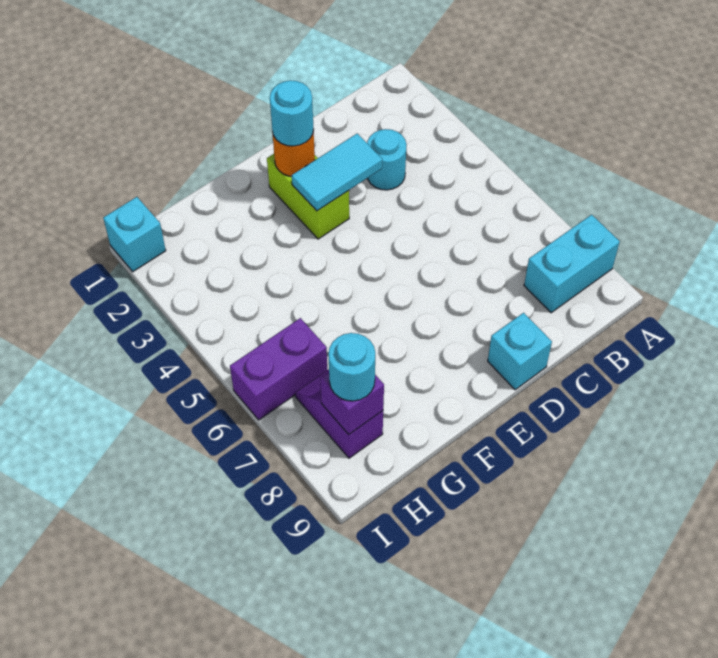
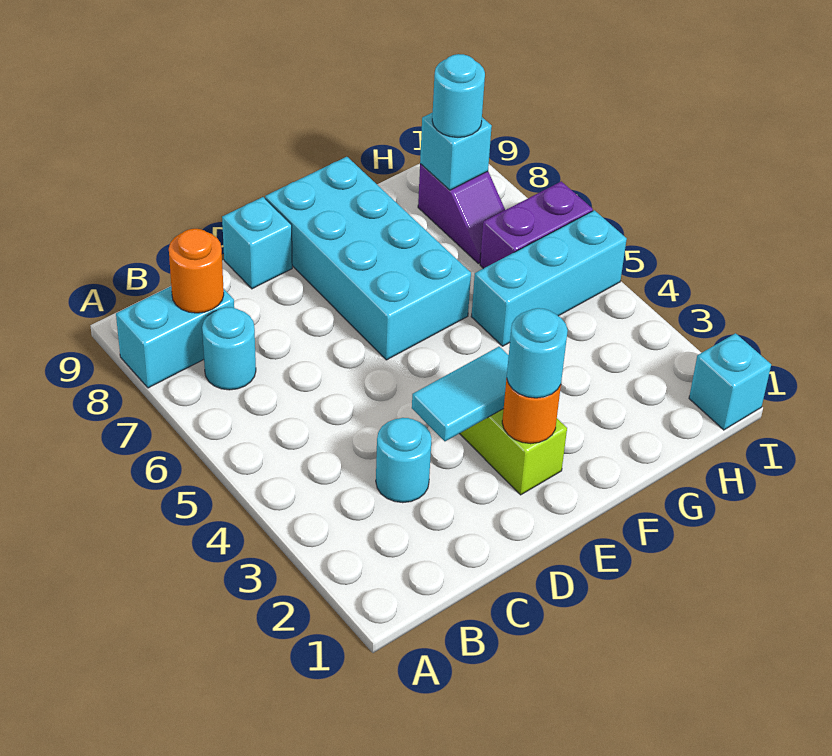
none -> cyan 1x1 round brick [202,307,256,390]
none -> orange 1x1 round brick [169,229,224,313]
none -> cyan 2x4 brick [265,157,471,360]
none -> cyan 1x3 brick [471,210,627,346]
purple 1x1 brick [320,372,384,434] -> cyan 1x1 brick [420,112,492,190]

